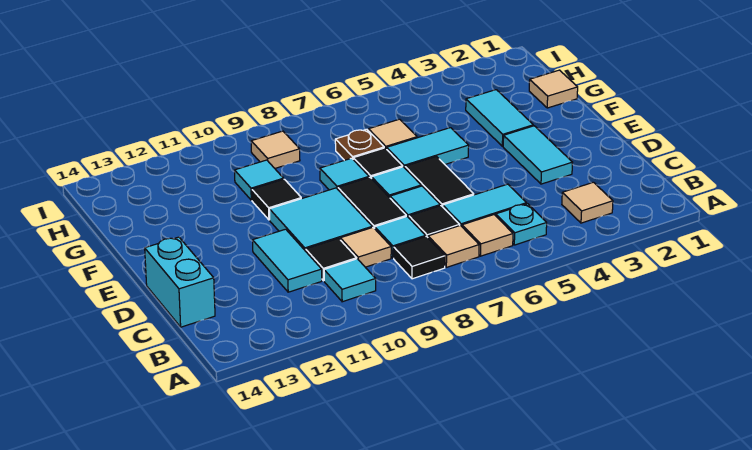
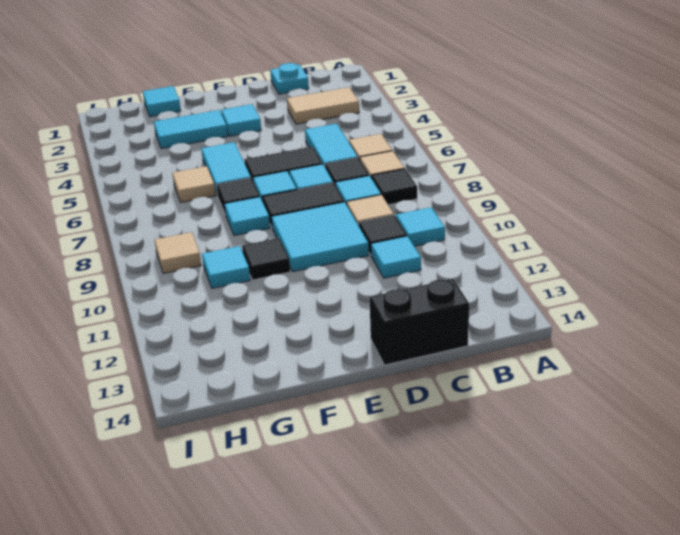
tan 1x1 tile [562,182,613,223] -> tan 1x2 tile [287,87,359,124]
cyan 1x1 plate [496,204,547,245] -> cyan 1x1 plate moved to [270,63,309,94]
cyan 1x2 tile [253,229,322,292] -> cyan 1x1 tile [371,236,421,278]
cyan 1x2 brick [145,237,215,327] -> black 1x2 brick [370,279,469,365]
cyan 1x2 tile [503,126,573,184] -> cyan 1x1 tile [221,104,261,136]
tan 1x1 tile [529,70,578,108] -> cyan 1x1 tile [143,86,181,117]
brown 1x1 plate [335,129,384,160] -> none

